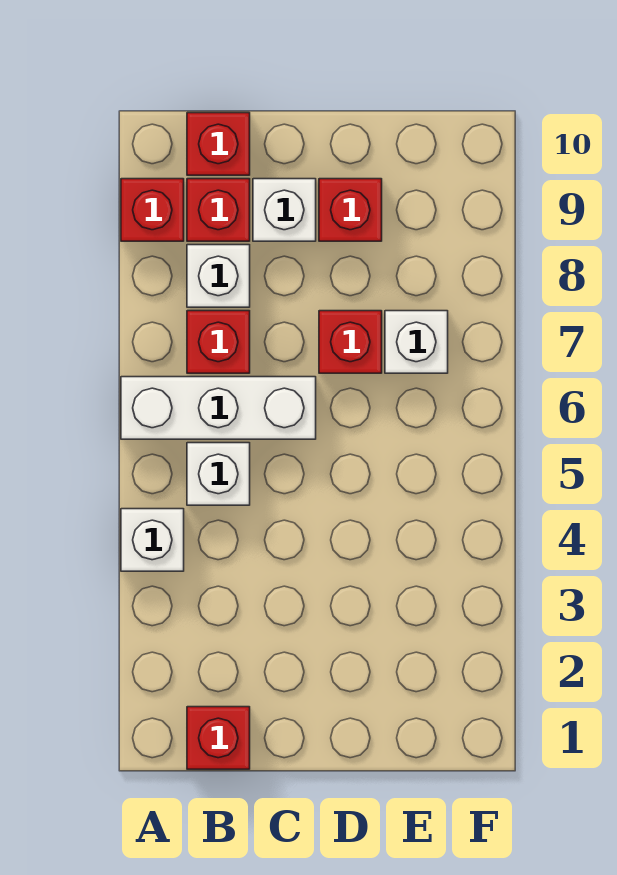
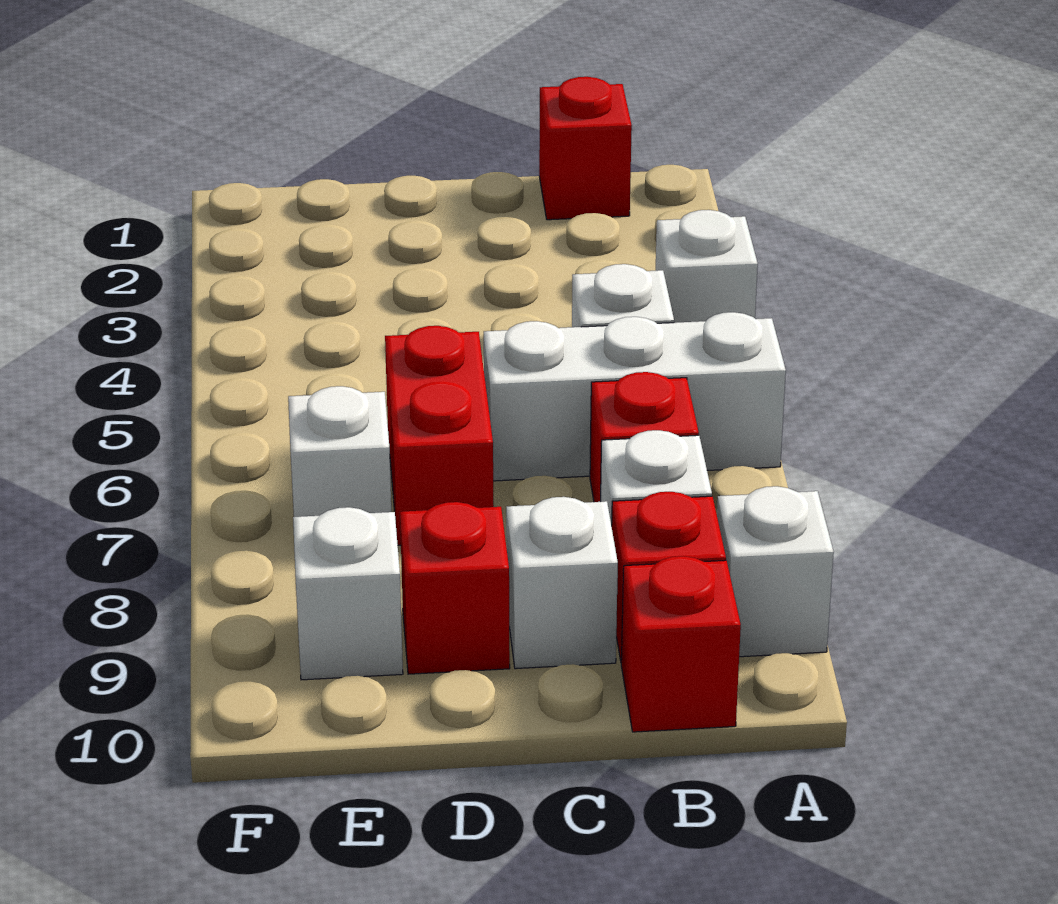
red 1x1 brick [121,179,184,241] -> white 1x1 brick [717,486,834,657]
red 1x1 brick [319,311,382,373] -> red 1x2 brick [385,326,494,545]
none -> white 1x1 brick [293,507,403,680]

